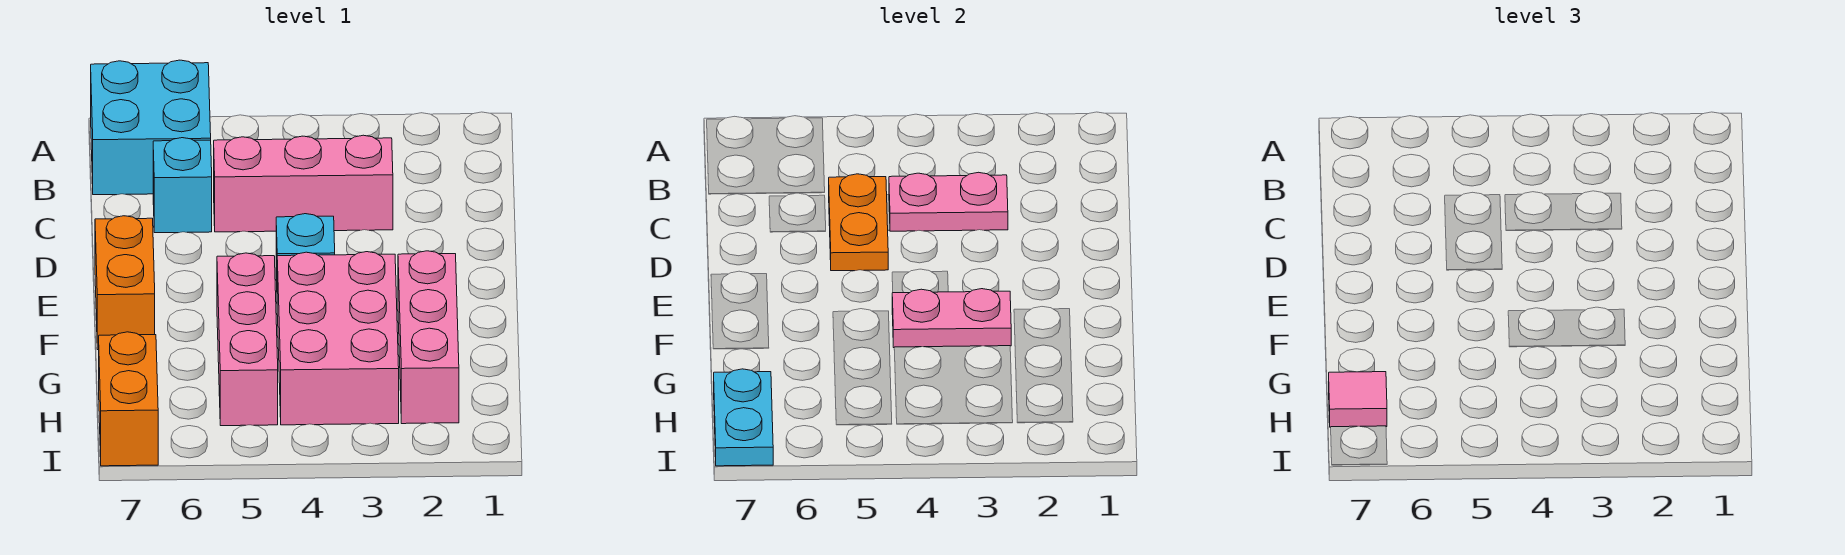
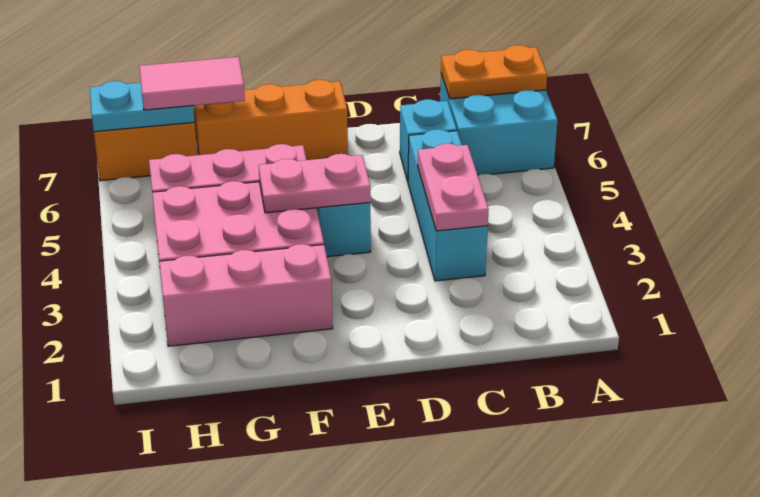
pink 1x3 brick [214,135,393,232] -> cyan 1x3 brick [408,129,488,281]
orange 1x2 plate [829,174,888,271] -> orange 1x2 plate moved to [441,45,547,99]
orange 1x2 brick [95,216,155,350] -> orange 1x3 brick [194,80,348,160]
pink 1x2 plate [892,289,1011,347] -> pink 1x2 plate turned to [259,154,370,213]
pink 1x1 tile [1329,372,1387,427] -> pink 1x2 tile [139,57,245,110]

